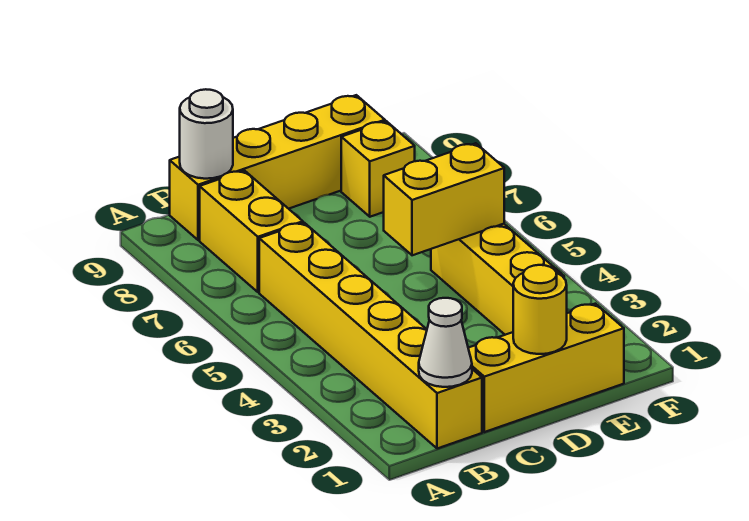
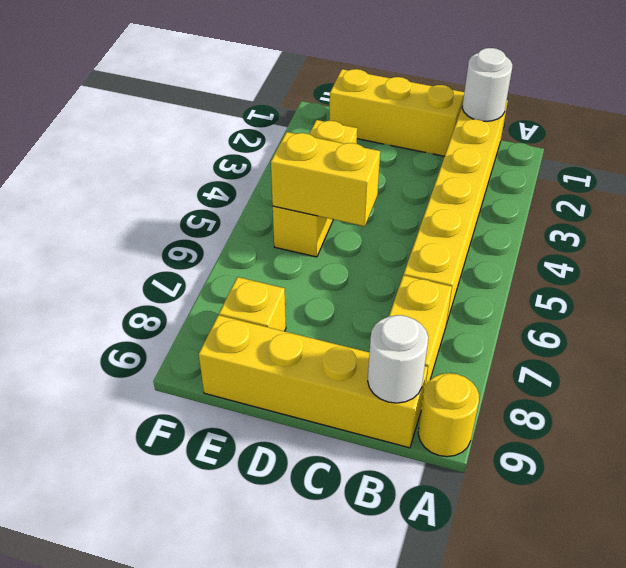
white 1x1 cone [419,298,472,387] -> white 1x1 round brick [462,48,512,121]
yellow 1x1 round brick [513,265,567,354] -> yellow 1x1 round brick moved to [418,373,479,457]

